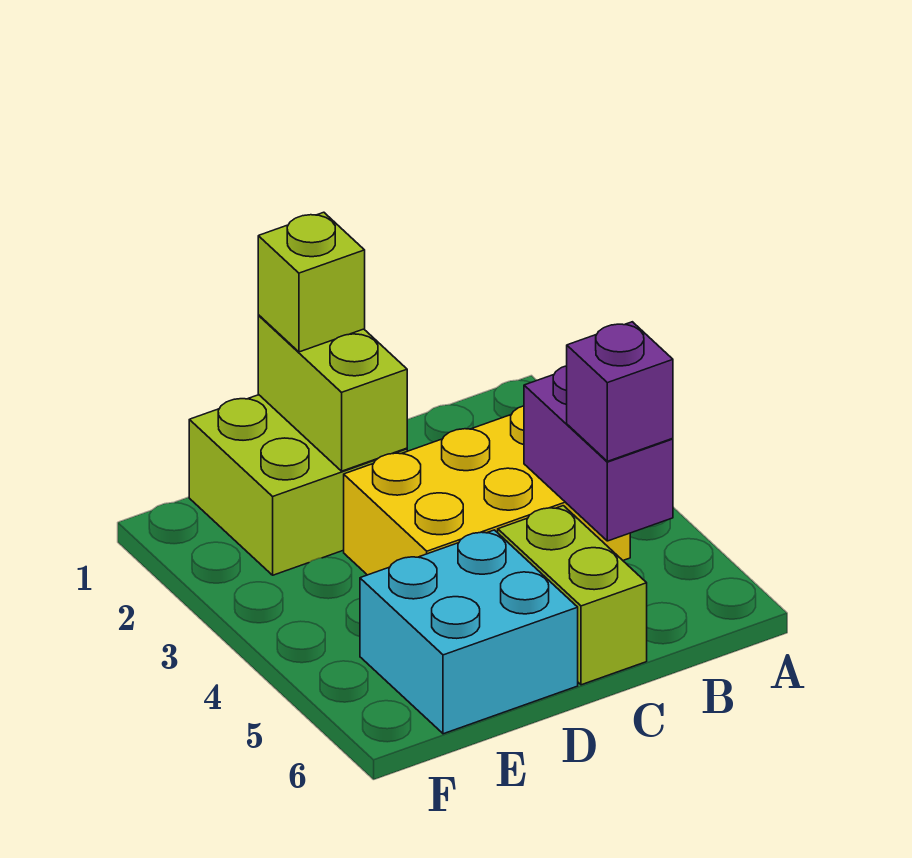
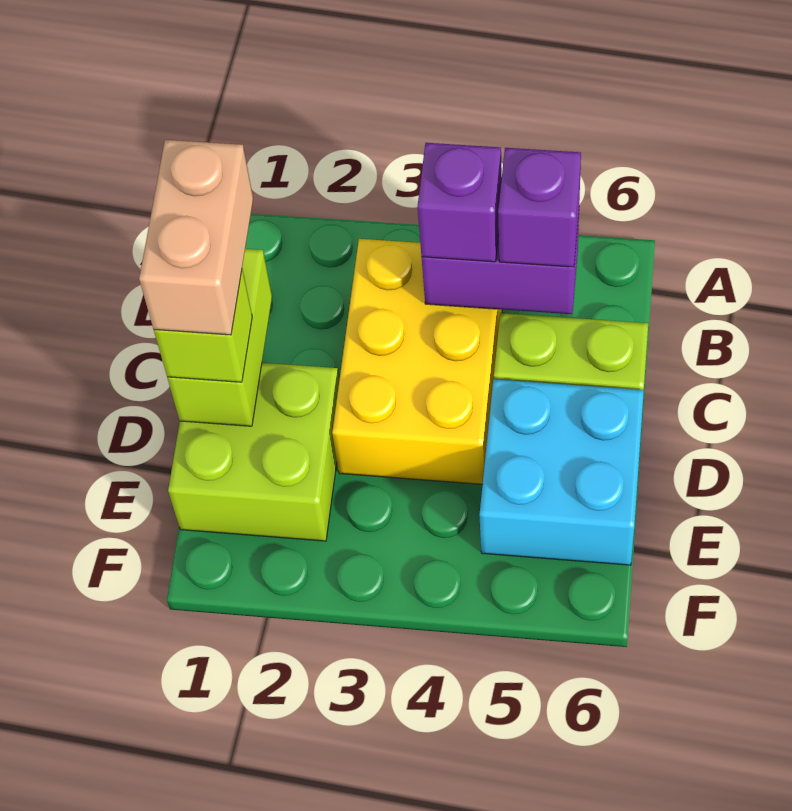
none -> purple 1x1 brick [418,143,502,262]
none -> tan 1x2 brick [139,140,253,335]
lime 1x2 brick [258,315,407,471] -> lime 1x2 brick turned to [167,249,272,426]

